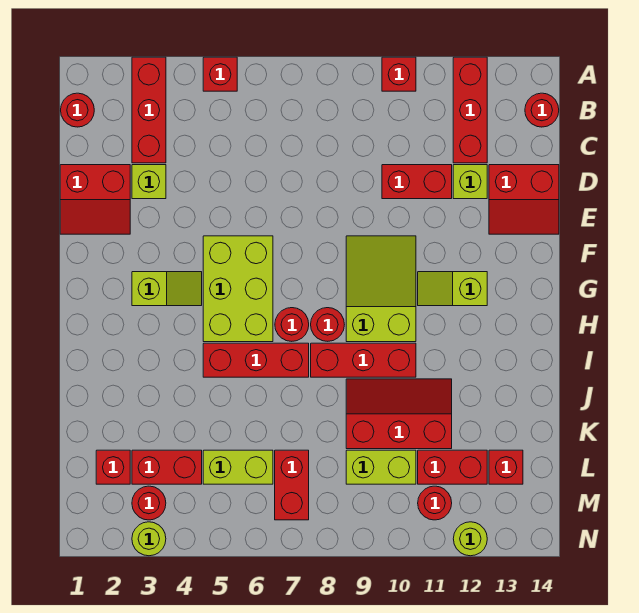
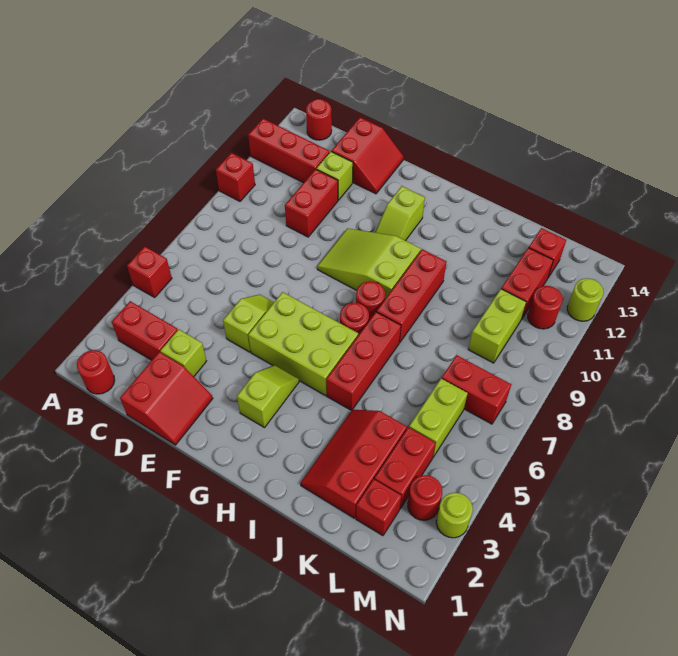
red 1x3 brick [132,57,166,163] -> red 1x2 brick [112,301,178,360]
none -> lime 1x2 slope [223,294,274,352]
red 2x3 slope [346,379,452,449] -> red 2x3 slope moved to [300,410,407,518]

